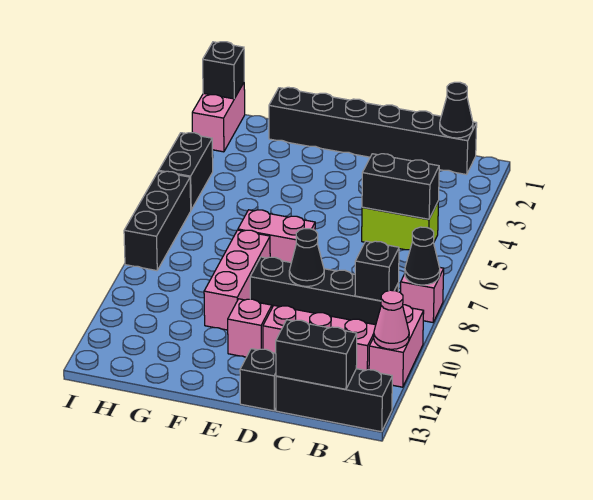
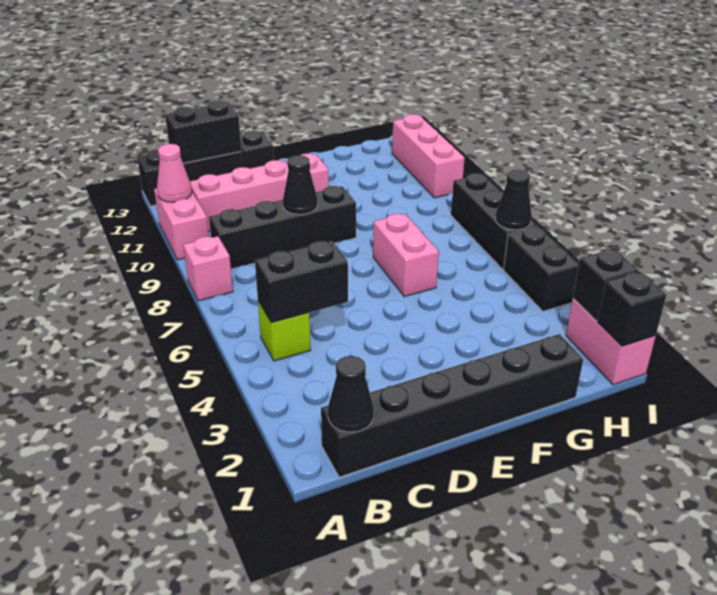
black 1x1 cone [405,227,440,285] -> black 1x1 cone moved to [495,169,532,230]
lime 1x2 brick [362,201,439,250] -> lime 1x1 brick [258,301,310,361]
black 1x1 brick [355,241,399,301] -> black 1x1 brick moved to [573,249,638,321]
pink 1x2 brick [238,210,315,262] -> pink 1x2 brick turned to [373,214,439,297]
pink 1x3 brick [204,230,270,330] -> pink 1x3 brick moved to [392,114,465,198]

